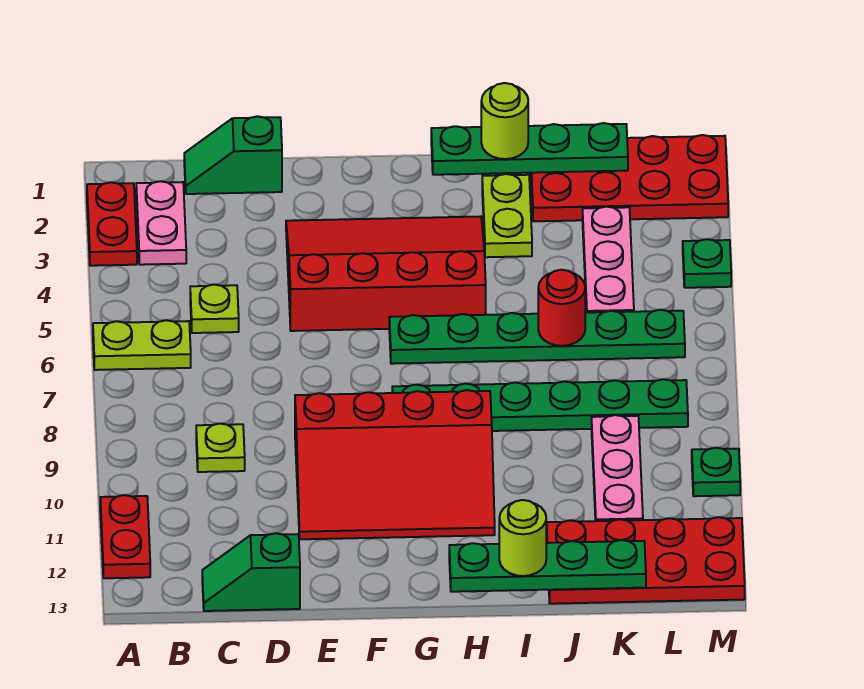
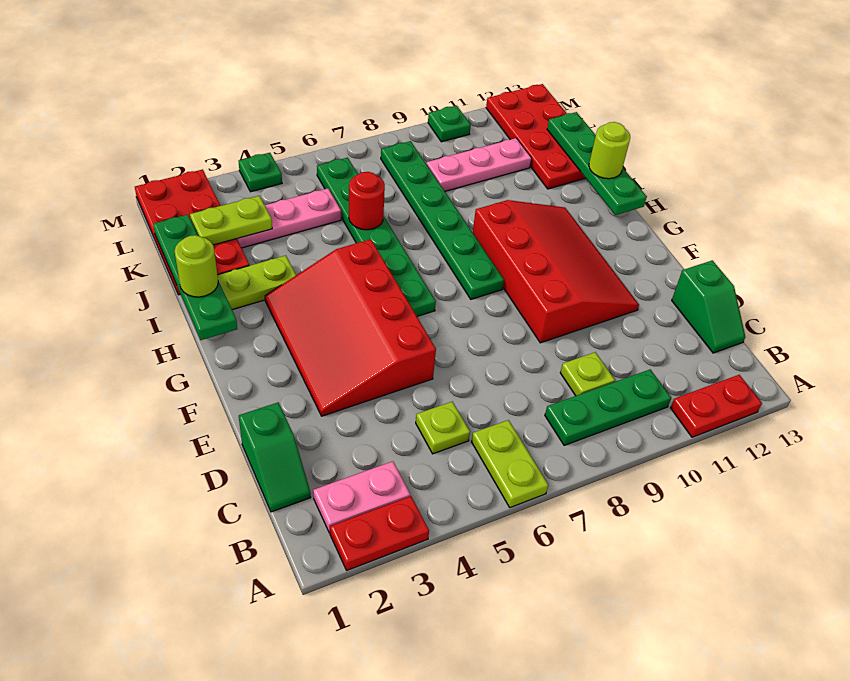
none -> green 1x3 plate [545,369,671,446]
none -> lime 1x2 plate [190,196,272,245]

